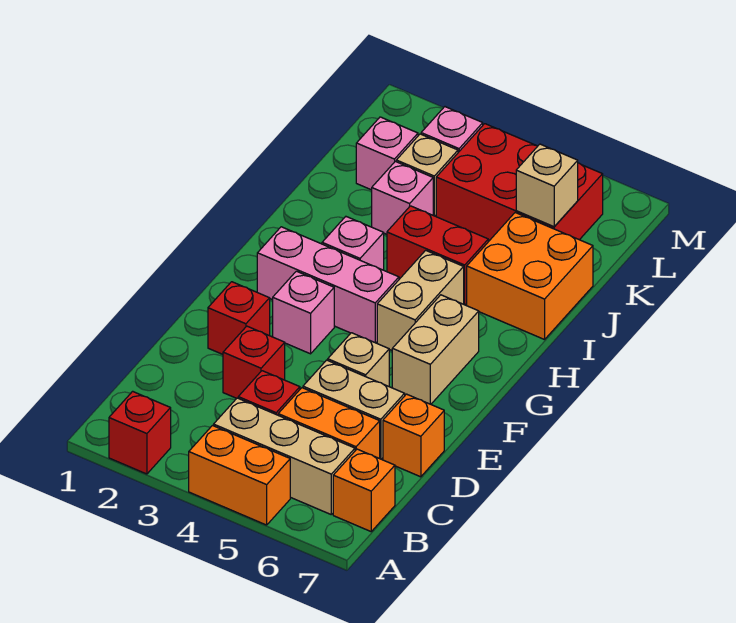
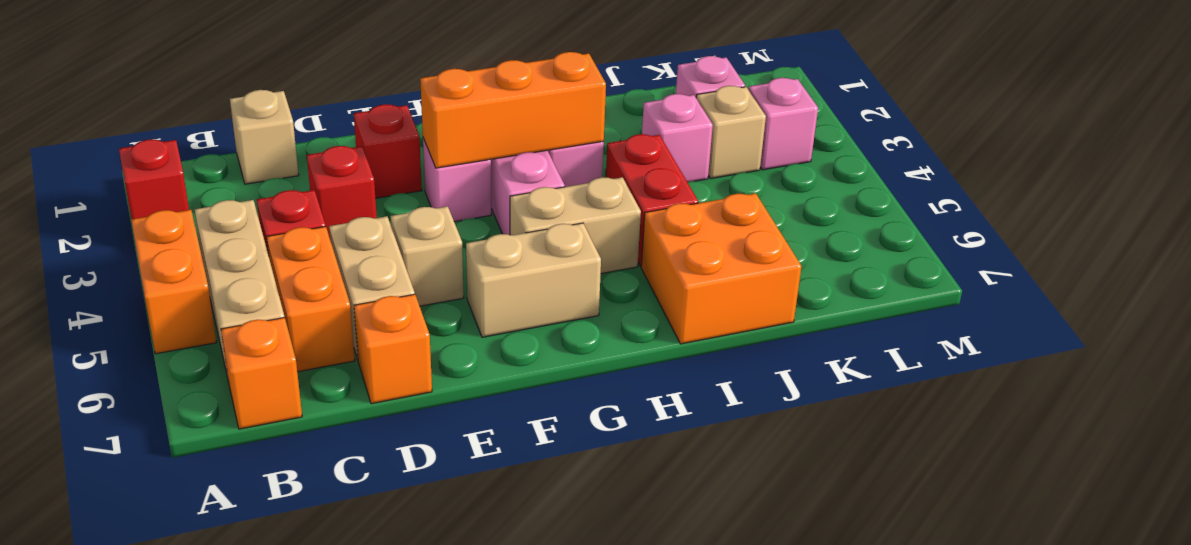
none -> orange 1x3 brick [420,52,606,168]
red 2x3 brick [436,124,603,240] -> none
tan 1x1 brick [516,144,578,227] -> tan 1x1 brick moved to [230,90,299,184]

